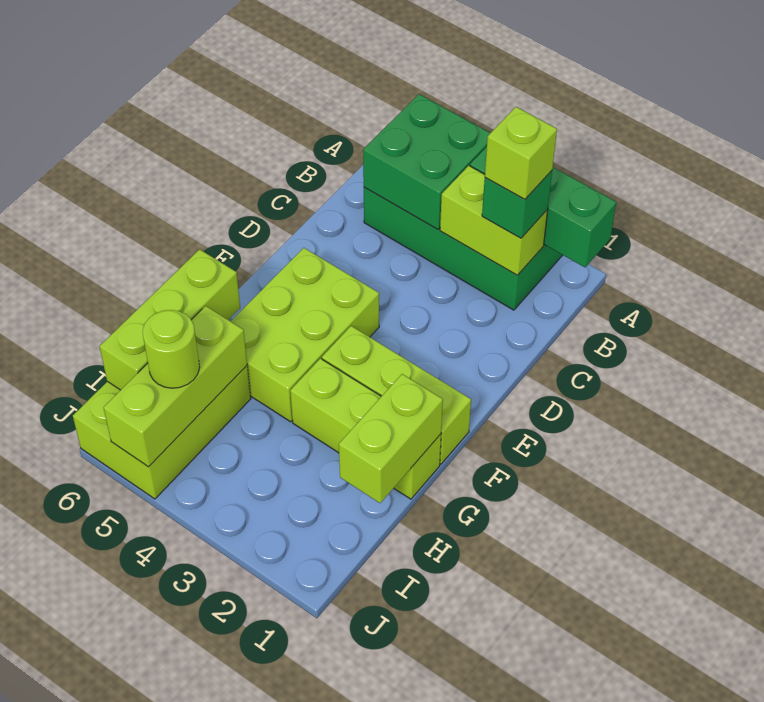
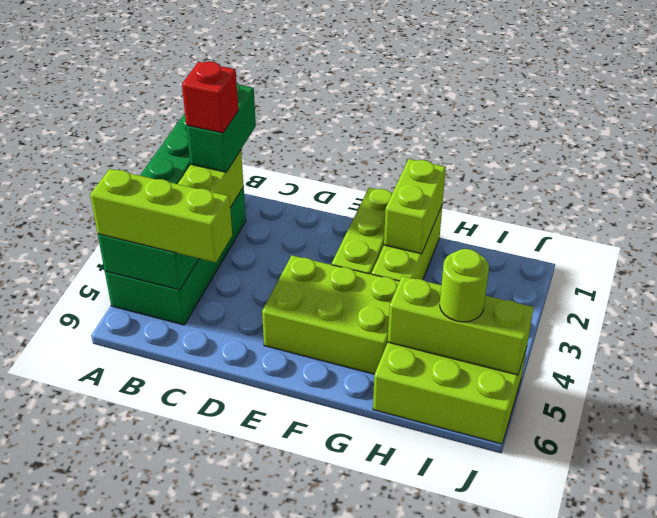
green 1x1 brick [482,171,552,238] -> green 1x2 brick [186,83,256,172]
lime 1x1 brick [485,107,557,199] -> red 1x1 brick [182,62,238,133]
lime 1x2 brick [339,374,443,503] -> lime 1x2 brick turned to [384,159,446,254]
lime 1x3 brick [100,249,240,390] -> lime 1x3 brick moved to [90,169,232,262]

